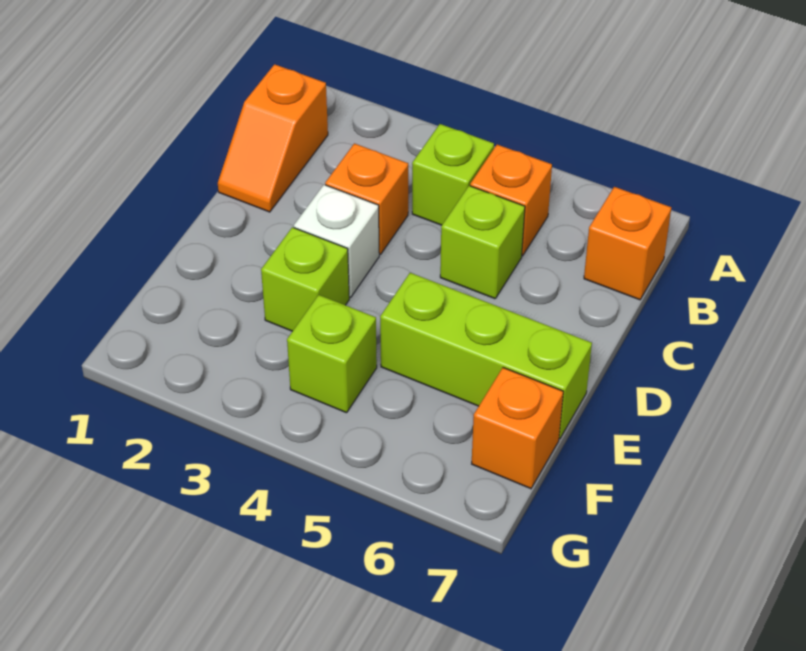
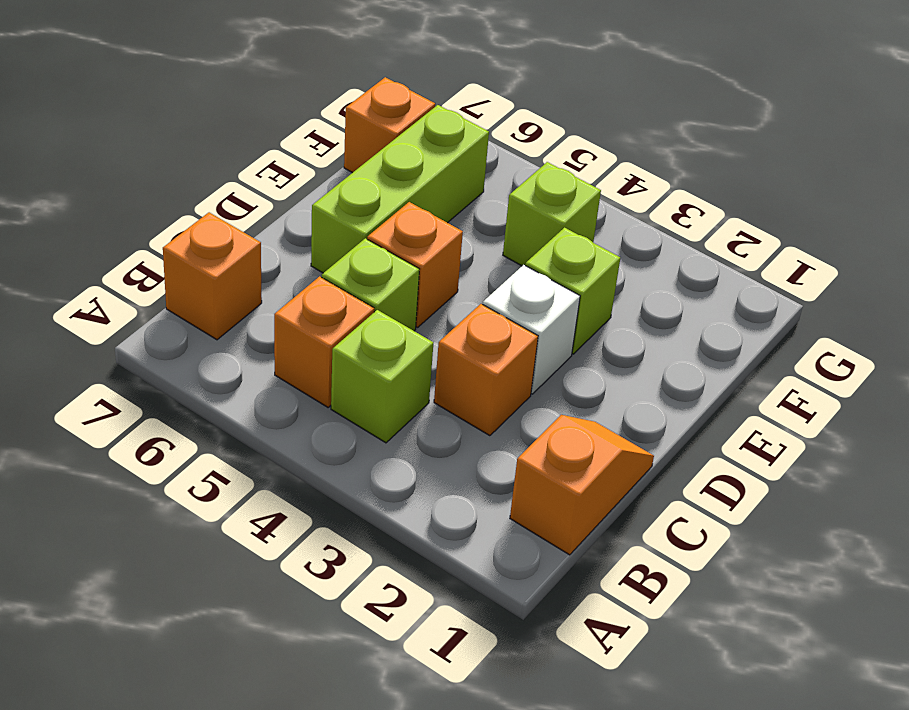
none -> orange 1x1 brick [367,202,463,327]
lime 1x3 brick [380,273,592,439] -> lime 1x3 brick turned to [311,105,489,273]

